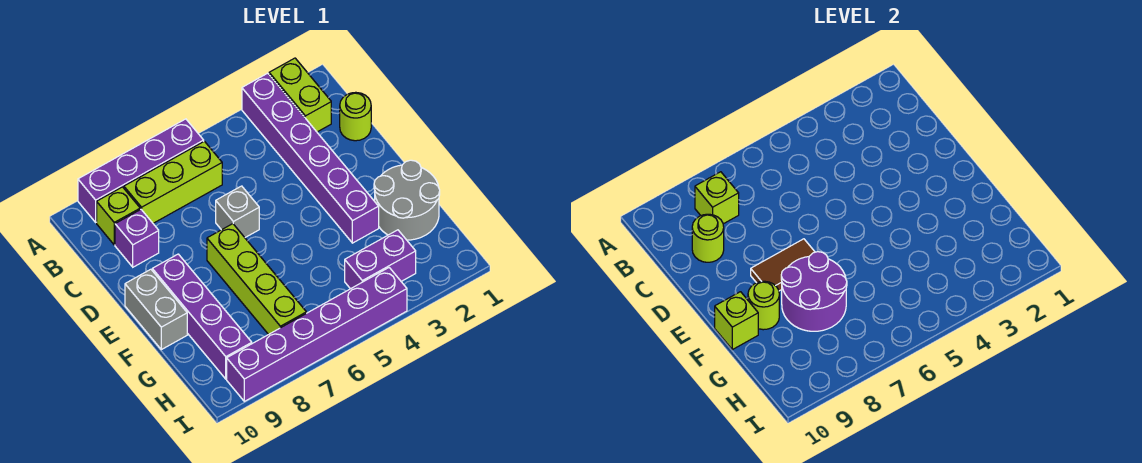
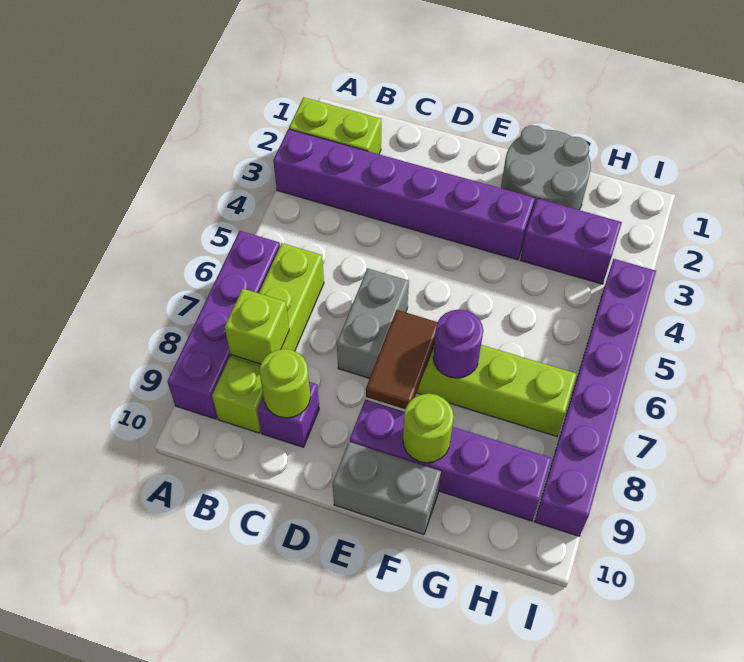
lime 1x1 round brick [340,92,371,141] -> none
grey 1x1 brick [216,186,259,237] -> grey 1x2 brick [337,268,409,378]
purple 2x2 round brick [781,252,847,331] -> purple 1x1 round brick [433,310,483,378]
lime 1x1 brick [715,292,758,350] -> none
purple 1x2 brick [345,230,416,289] -> purple 1x2 brick turned to [520,199,622,284]

